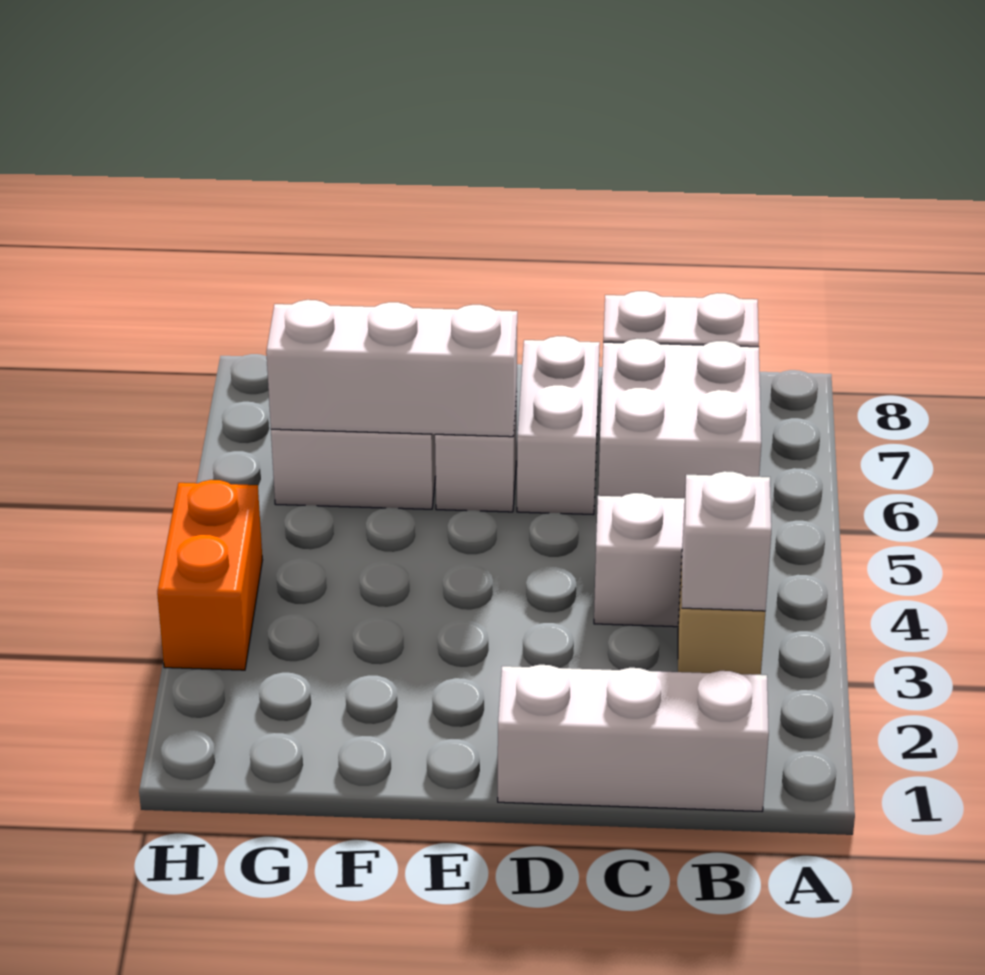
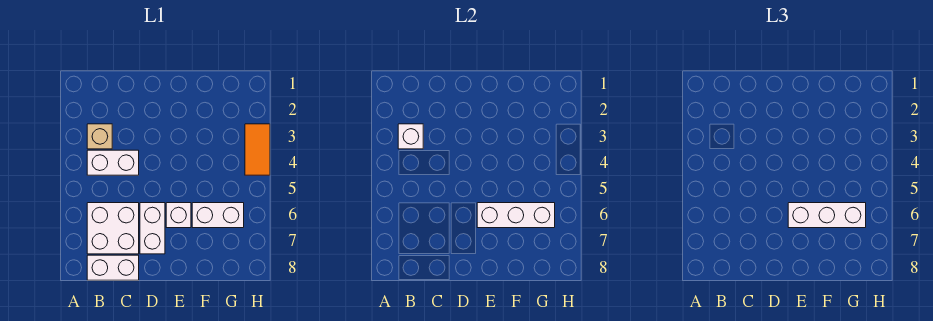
white 1x3 brick [498,665,769,811] -> white 1x3 brick moved to [788,203,866,228]
orange 1x2 brick [157,480,262,670] -> orange 1x2 tile [245,124,270,175]

